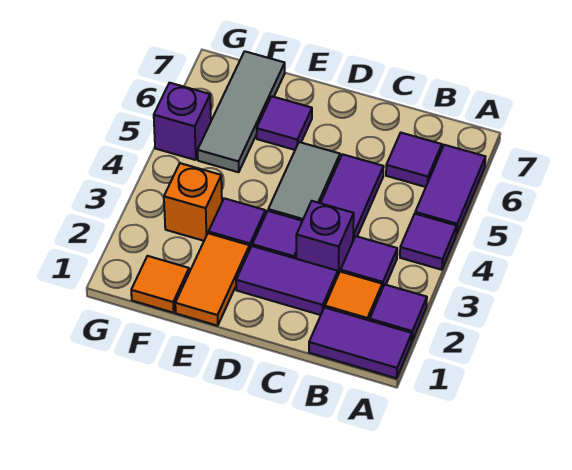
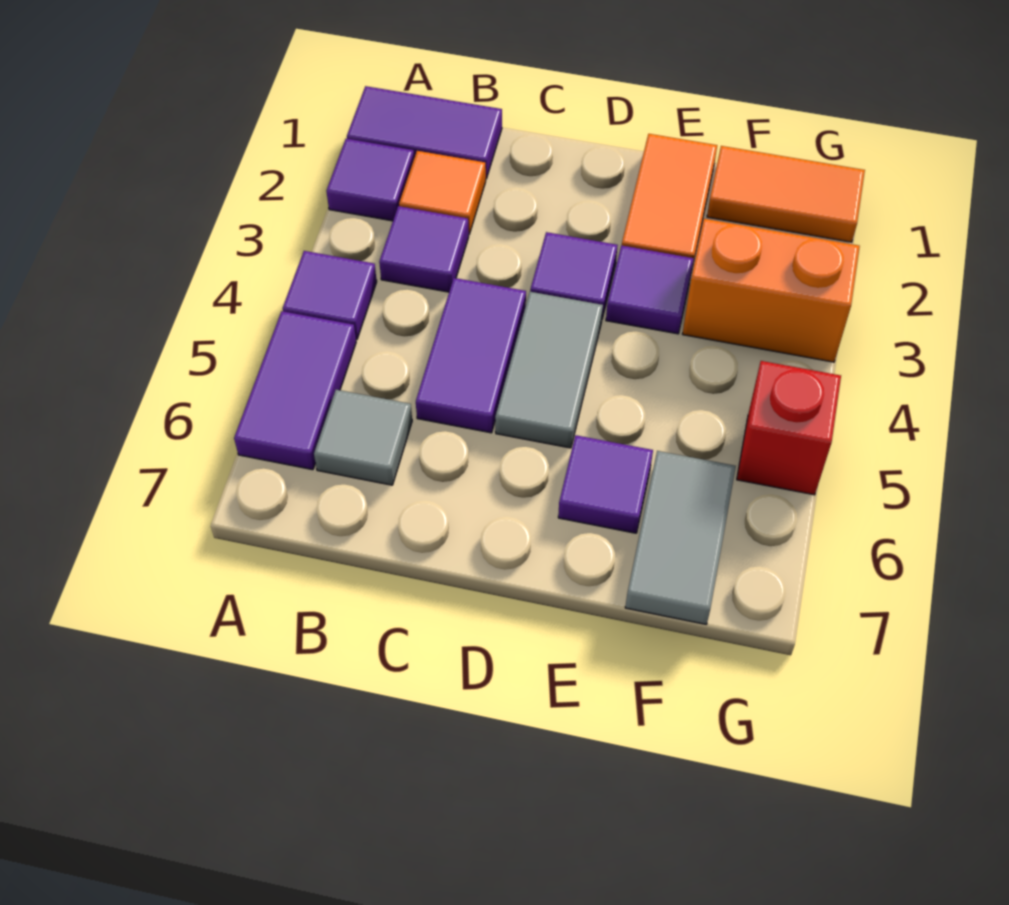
purple 1x1 tile [386,133,442,187] -> grey 1x1 tile [314,390,412,485]
purple 1x2 tile [236,246,338,315] -> none
purple 1x1 brick [296,201,354,274] -> none
orange 1x1 tile [131,256,189,313] -> orange 1x2 tile [707,146,865,242]
orange 1x1 brick [164,163,222,241] -> orange 1x2 brick [683,219,860,362]
grey 1x3 tile [198,51,285,172] -> grey 1x2 tile [625,451,736,624]
purple 1x1 brick [154,83,211,160] -> red 1x1 brick [737,361,841,495]

